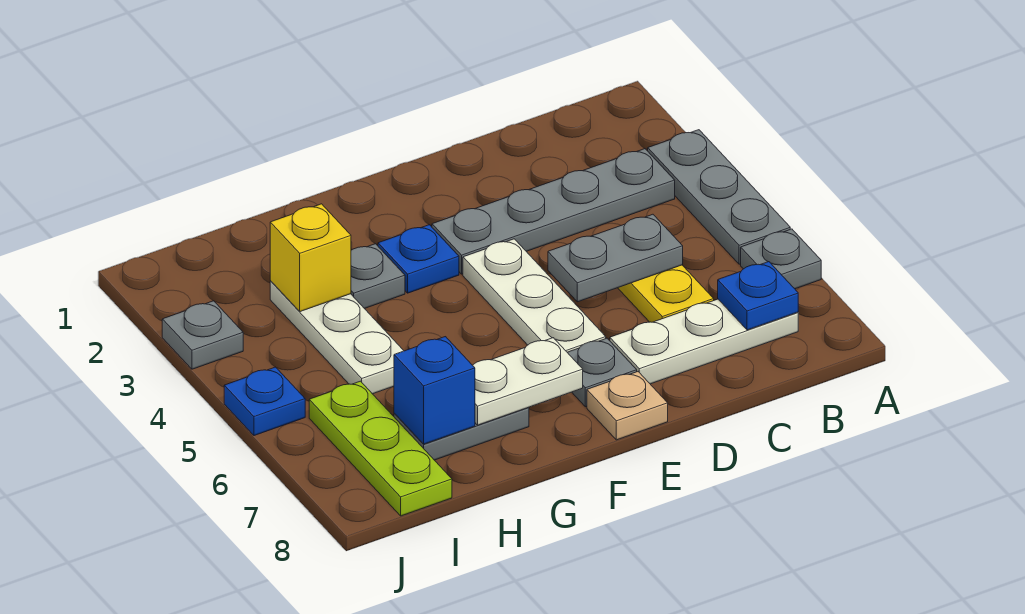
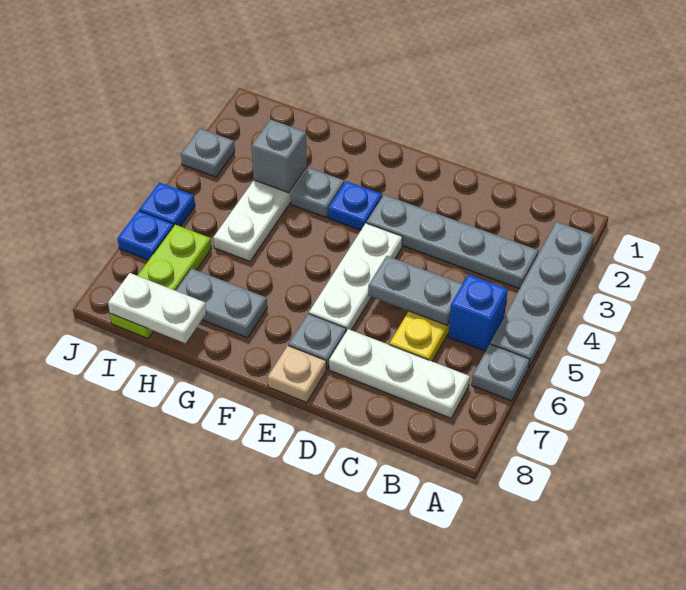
grey 1x3 plate [648,130,790,264] -> grey 1x4 plate [490,222,594,368]
blue 1x1 plate [718,262,798,330] -> blue 1x1 plate moved to [117,211,173,260]
white 1x2 plate [473,338,583,425] -> white 1x2 plate moved to [108,273,206,343]
yellow 1x1 brick [270,204,351,312] -> grey 1x1 brick [251,119,307,193]
blue 1x1 brick [394,337,475,444] -> blue 1x1 brick moved to [448,274,508,351]

